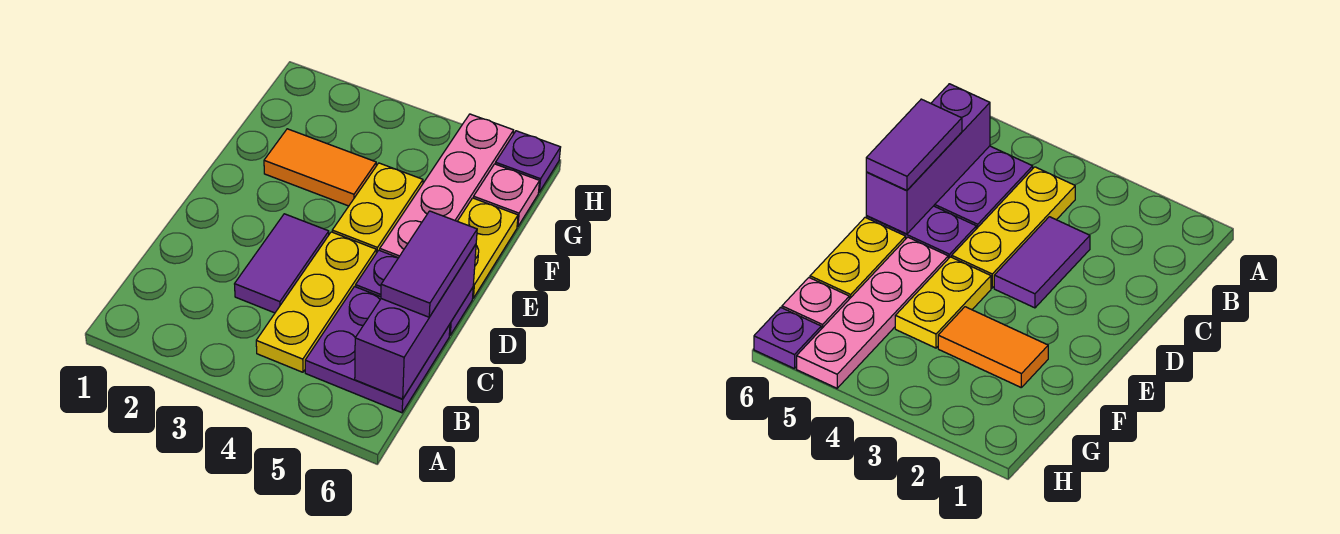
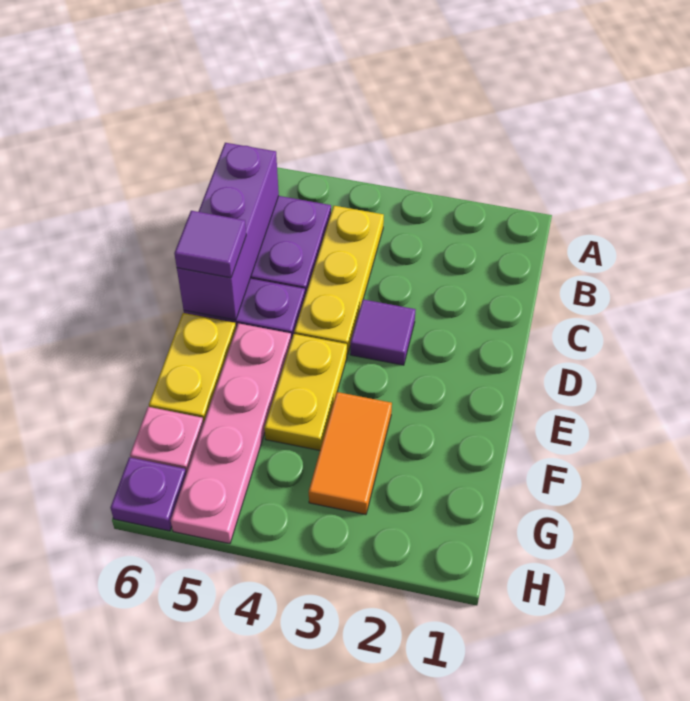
purple 1x2 tile [235,214,329,313] -> purple 1x1 tile [350,299,416,365]
purple 1x2 tile [381,211,477,317] -> purple 1x1 tile [174,211,246,278]
orange 1x2 tile [264,129,376,206] -> orange 1x2 tile turned to [309,392,392,515]

